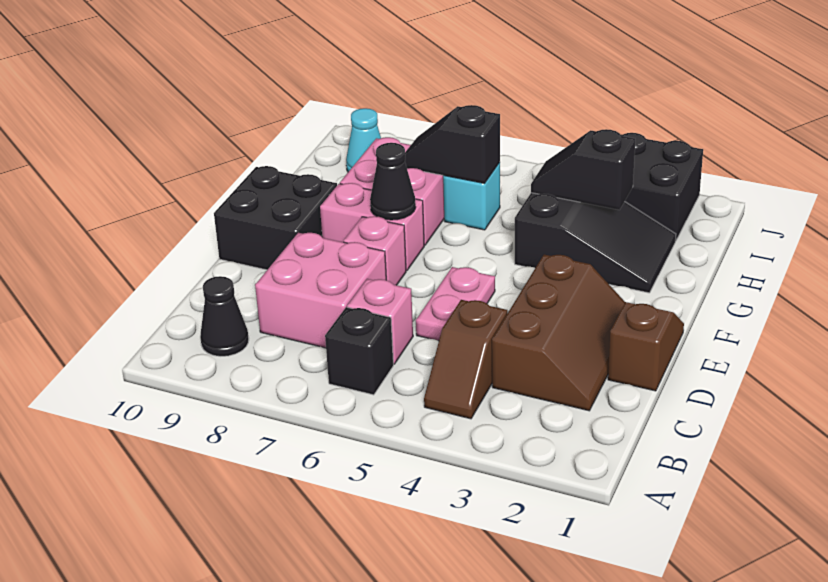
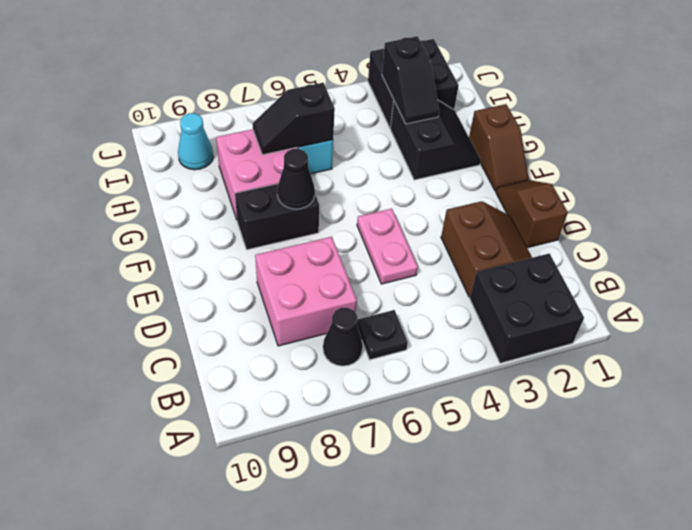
brown 1x2 slope [424,300,507,419] -> brown 1x2 slope moved to [469,104,528,191]
black 1x1 brick [325,307,393,395] -> black 1x1 plate [357,310,408,360]
black 1x1 cone [200,276,249,356] -> black 1x1 cone moved to [323,308,363,366]
brown 2x3 slope [492,254,625,411] -> brown 2x2 slope [441,201,532,297]
pink 1x1 brick [347,279,413,364] -> none
pink 1x1 brick [343,216,406,285] -> none
black 2x2 brick [214,166,337,270] -> black 2x2 brick moved to [470,254,584,363]
pink 1x2 brick [320,183,424,271] -> black 1x2 brick [235,184,319,250]
black 2x3 slope [515,193,676,293] -> black 2x2 slope [390,100,481,180]
black 1x2 slope [531,129,635,210] -> black 1x2 slope turned to [382,36,439,124]

